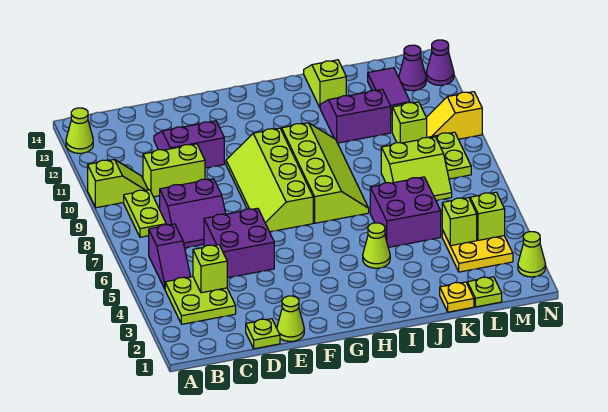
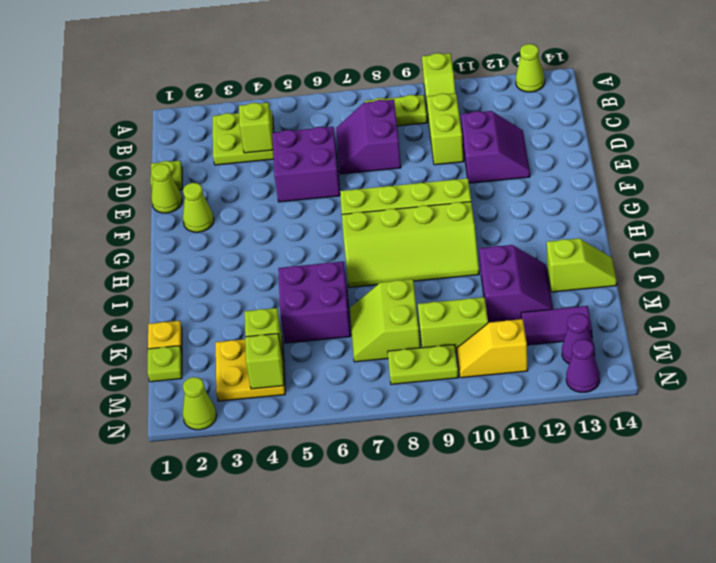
purple 1x2 slope [149,224,191,289] -> none
lime 1x1 cone [363,223,390,268] -> lime 1x1 cone moved to [183,183,214,232]
lime 1x1 brick [392,102,427,143] -> lime 1x2 brick [418,297,488,352]
yellow 1x2 slope [426,92,482,139] -> yellow 1x2 slope turned to [457,319,528,378]

